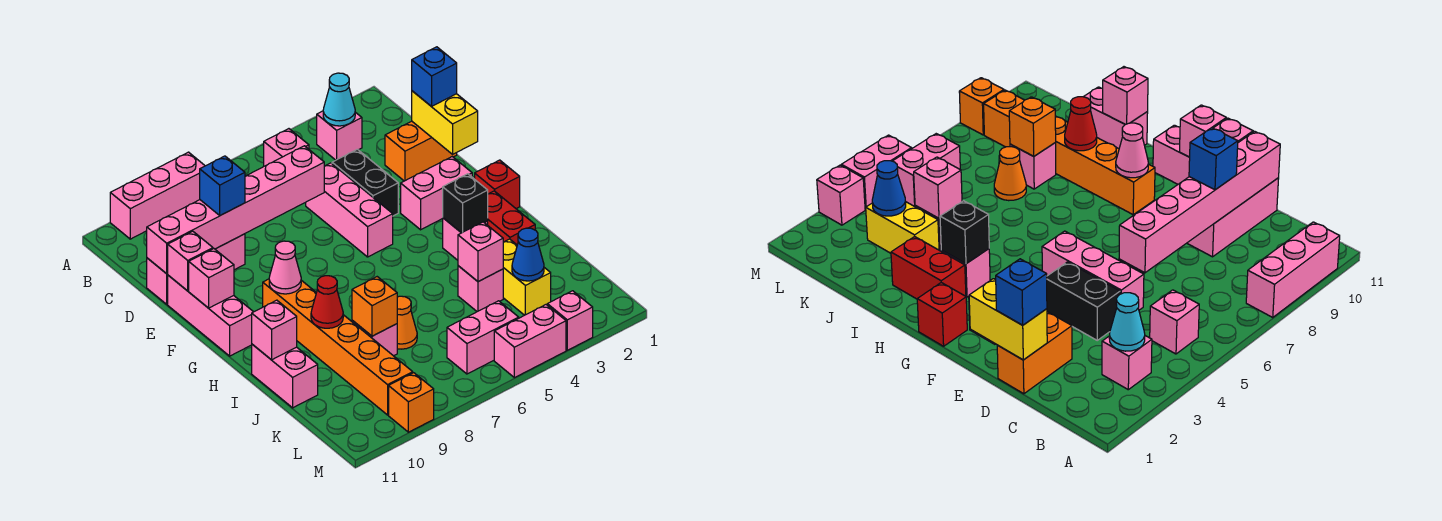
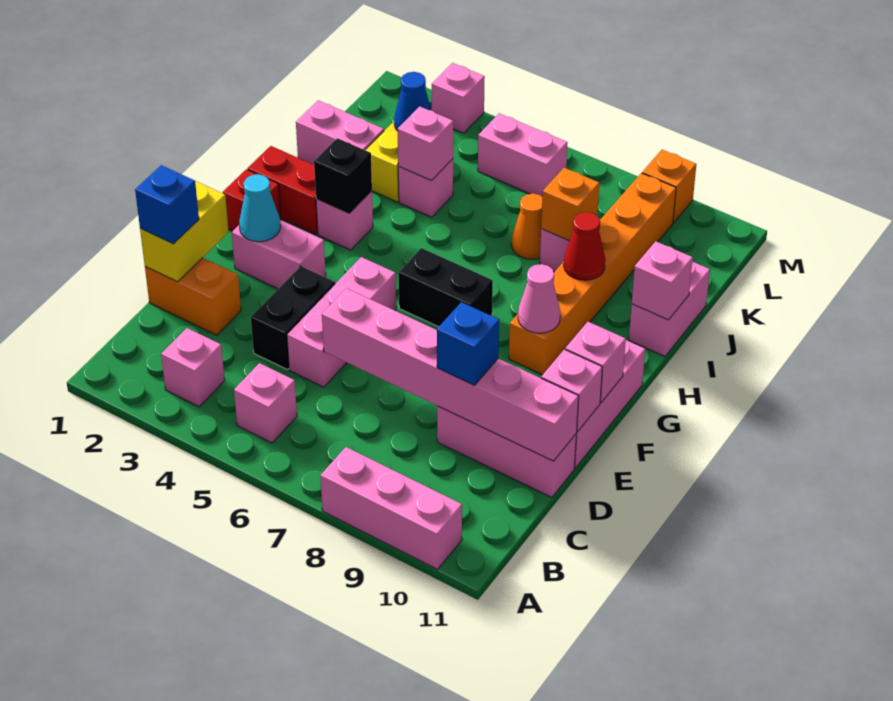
cyan 1x1 cone [323,73,355,126] -> cyan 1x1 cone moved to [239,174,281,242]
none -> black 1x2 brick [399,248,493,327]
red 1x2 brick [488,191,535,245] -> red 1x2 brick turned to [247,146,318,234]
pink 1x2 brick [494,305,566,378] -> pink 1x2 brick moved to [296,100,384,165]

